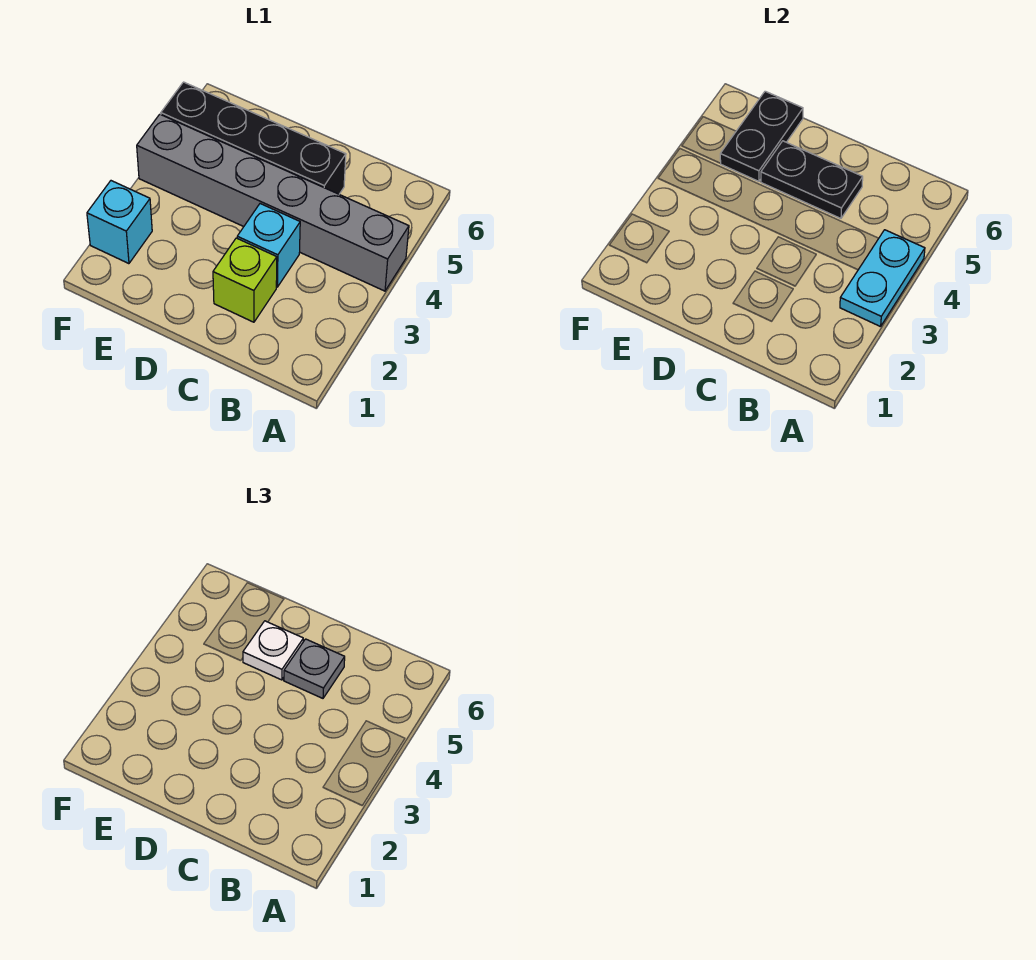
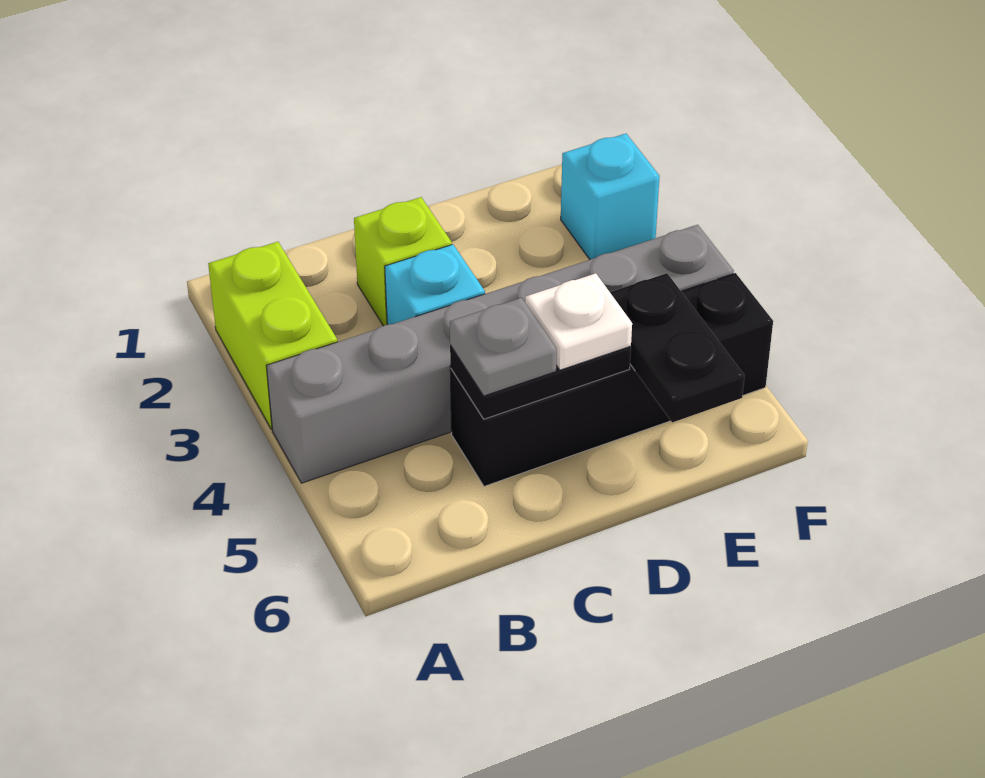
none -> lime 1x2 brick [208,242,337,429]
cyan 1x2 plate [840,230,925,327] -> none

